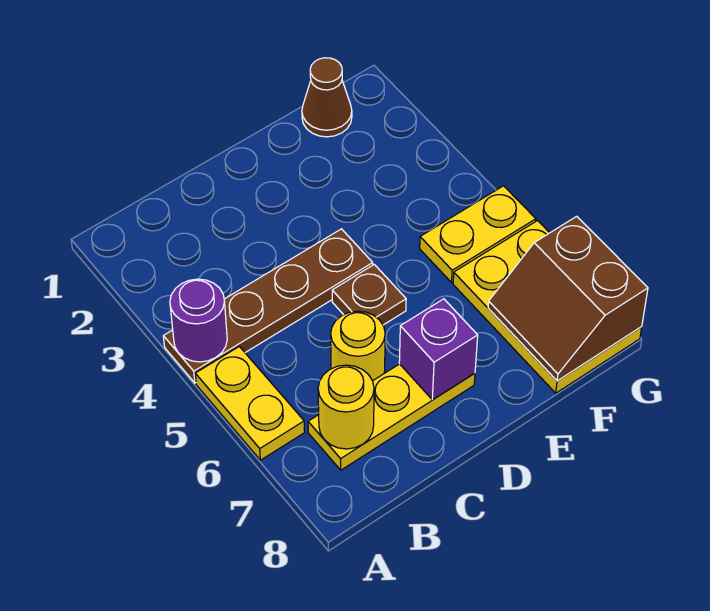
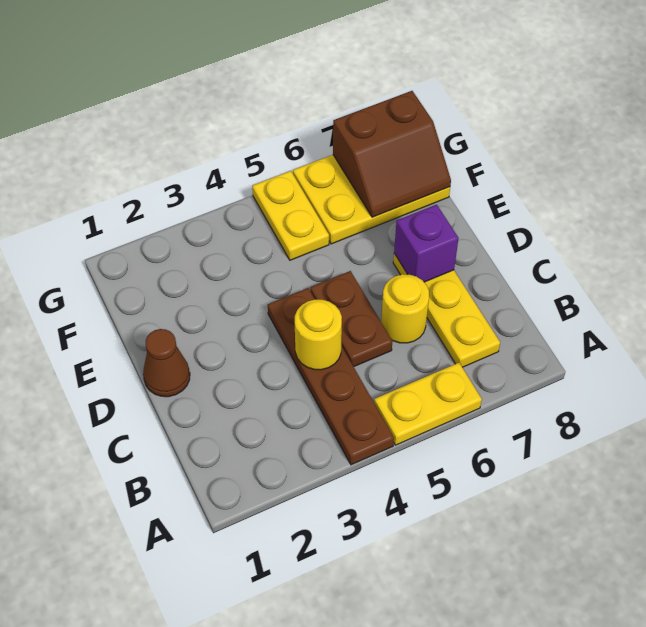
purple 1x1 round brick [170,279,227,362] -> none
yellow 1x1 round brick [318,365,374,449] -> yellow 1x1 round brick moved to [295,300,342,370]
brown 1x1 plate [332,264,406,325] -> brown 1x2 plate [310,271,392,367]
brown 1x1 cone [302,58,352,137] -> brown 1x1 cone moved to [143,329,190,397]

